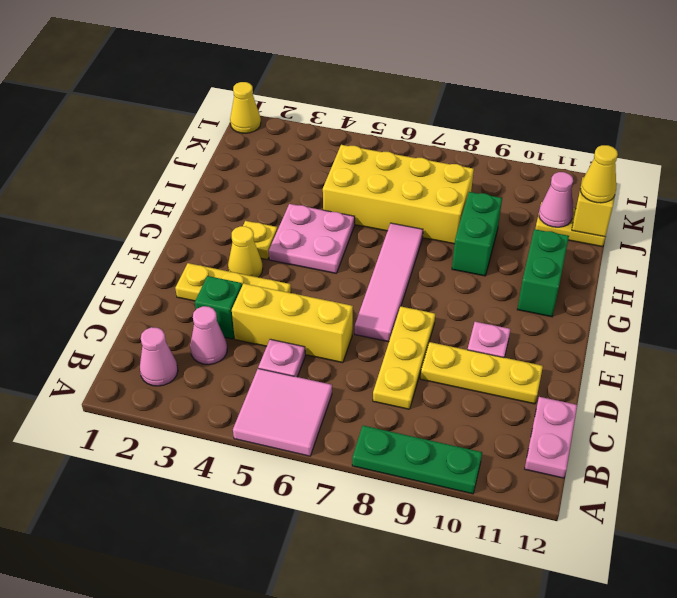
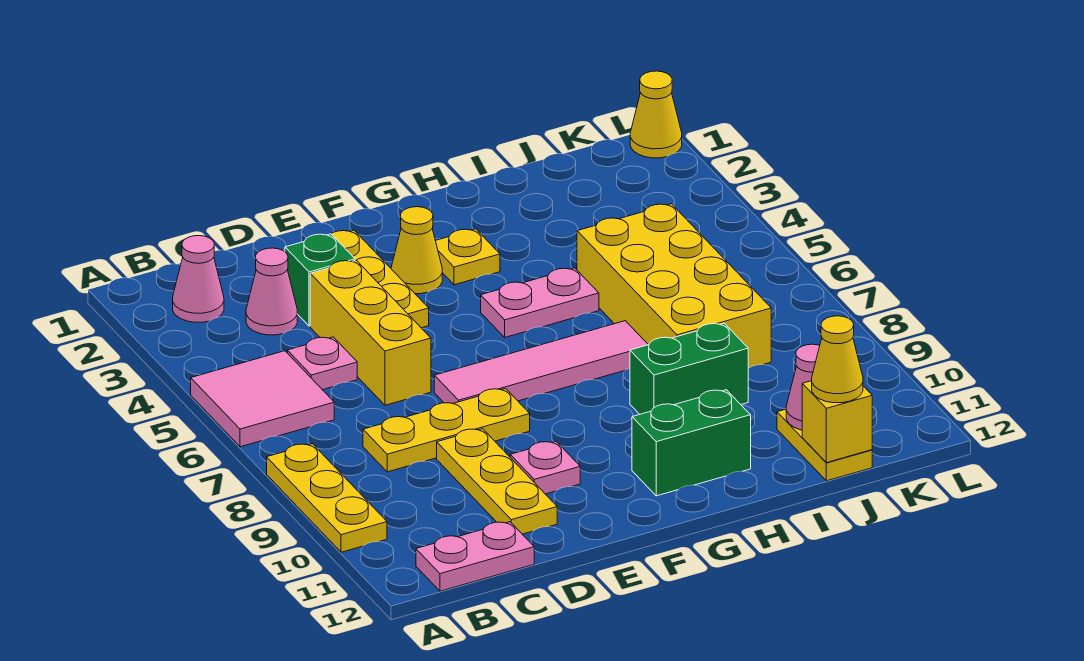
green 1x3 plate [352,426,482,494] -> yellow 1x3 plate [267,444,387,552]
pink 2x2 plate [269,204,355,273] -> pink 1x2 plate [481,268,599,337]

